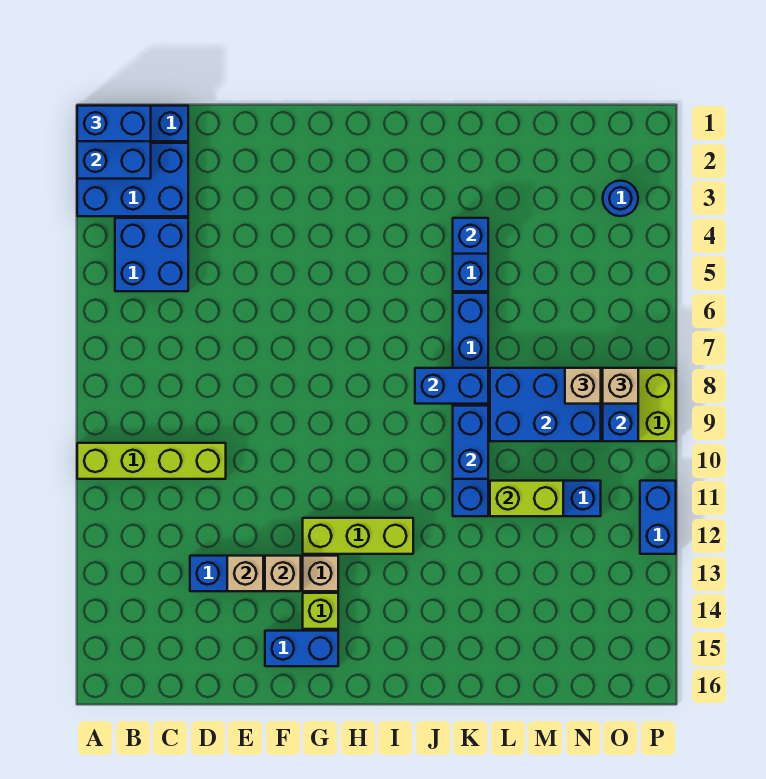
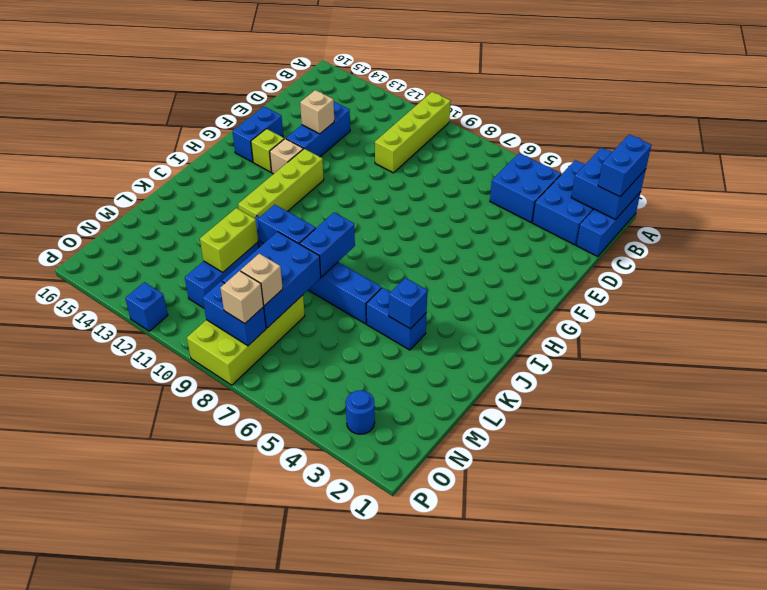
tan 1x1 brick [265,556,301,591] -> none
lime 1x3 brick [303,518,413,554] -> lime 1x4 brick [238,149,324,218]
blue 1x2 brick [640,481,676,554] -> blue 1x1 brick [125,282,168,331]

